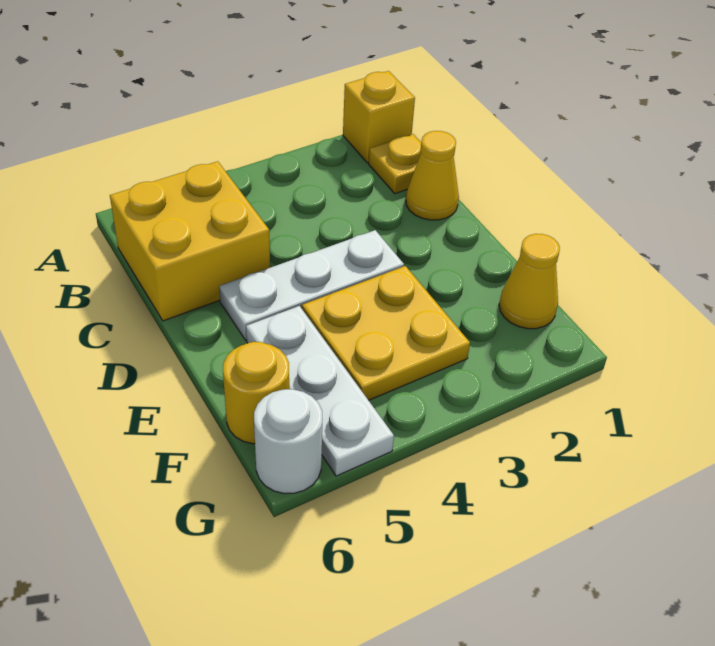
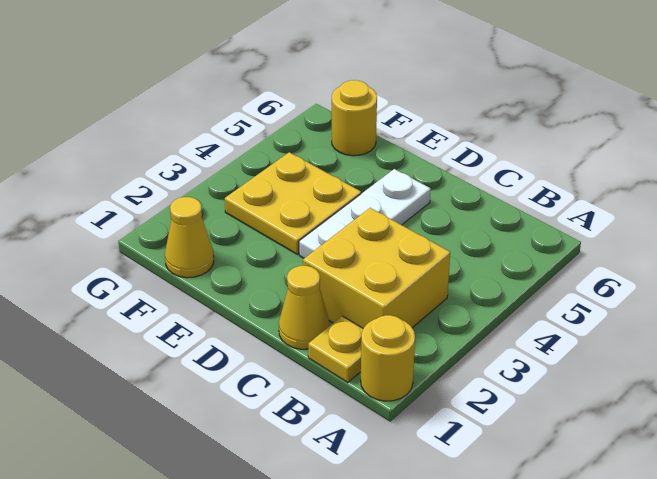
yellow 1x1 brick [343,71,415,163] -> yellow 1x1 round brick [361,315,415,401]
yellow 2x2 brick [110,161,270,321] -> yellow 2x2 brick moved to [303,208,450,328]
white 1x3 plate [246,306,394,476] -> none
white 1x1 round brick [254,389,322,494] -> none

